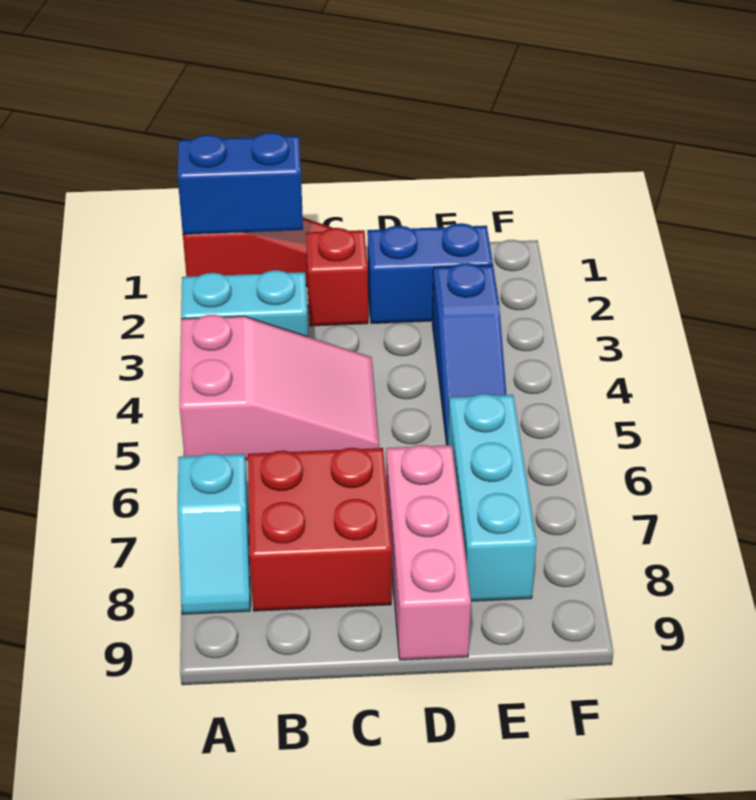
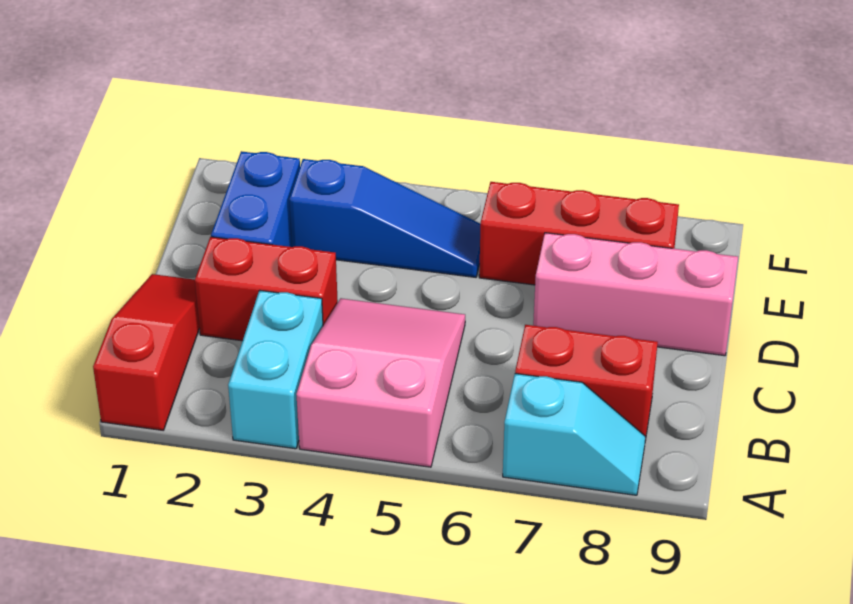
blue 1x2 brick [178,133,303,235] -> none
red 2x2 brick [248,448,392,611] -> red 1x2 brick [515,325,658,440]
red 1x1 brick [306,228,368,326] -> red 1x2 brick [195,237,338,341]
cyan 1x3 brick [448,394,536,601] -> red 1x3 brick [479,182,679,285]

